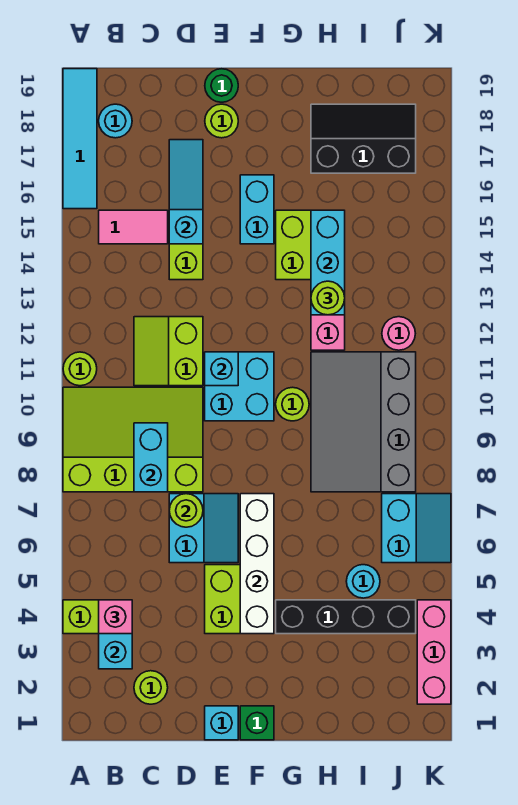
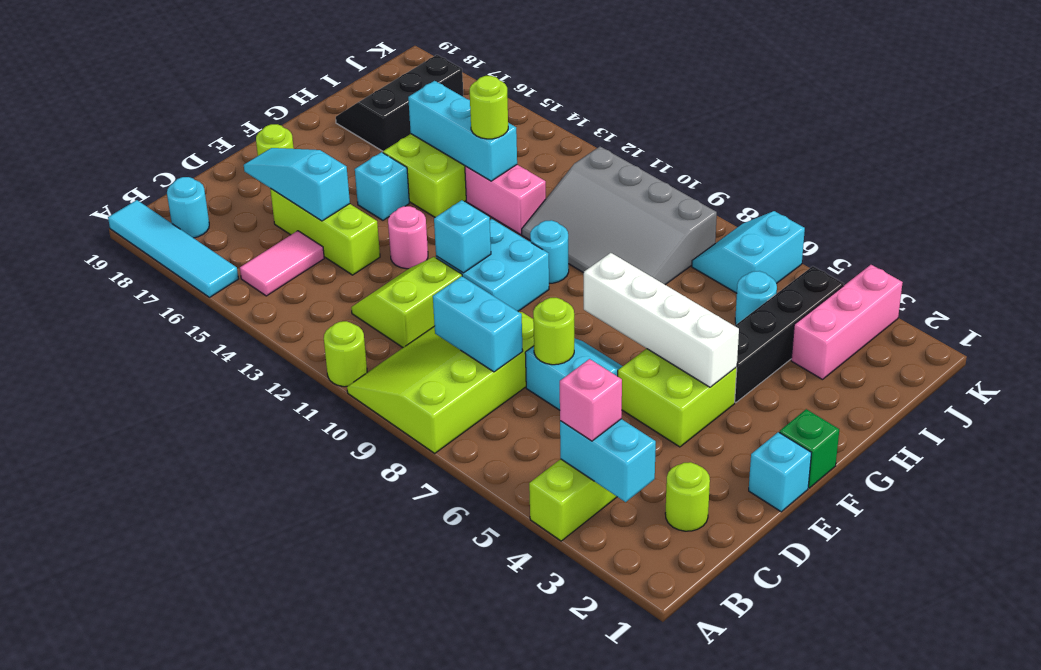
lime 2x2 slope [134,317,203,386] -> lime 2x2 slope turned to [351,257,462,348]
green 1x1 round brick [205,69,238,102] -> none
cyan 1x2 brick [240,175,274,244] -> cyan 1x1 brick [355,152,409,220]
lime 1x1 round brick [276,387,309,421] -> cyan 1x1 round brick [530,220,569,283]
cyan 2x2 slope [382,494,451,563] -> cyan 2x2 slope turned to [692,211,805,293]
pink 1x1 round brick [382,317,415,350] -> pink 1x1 round brick moved to [388,206,428,269]
pink 1x3 brick [417,600,451,704] -> pink 1x3 brick turned to [791,265,903,380]

